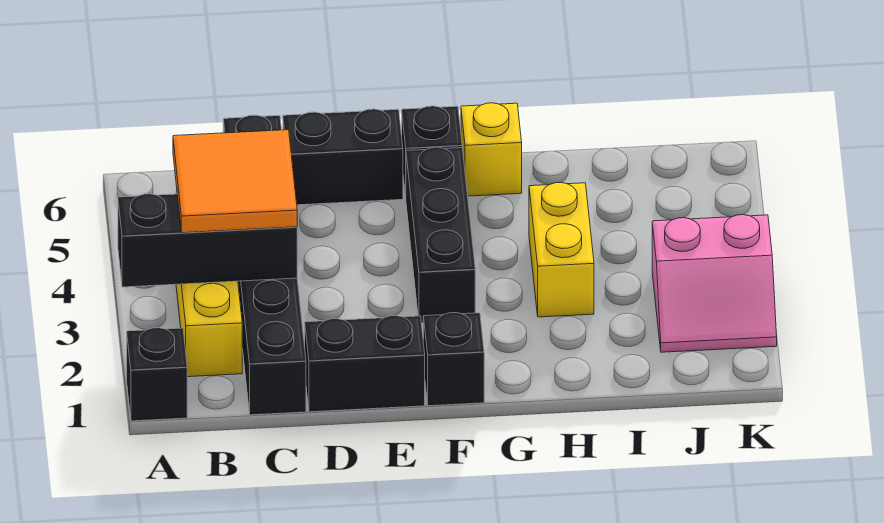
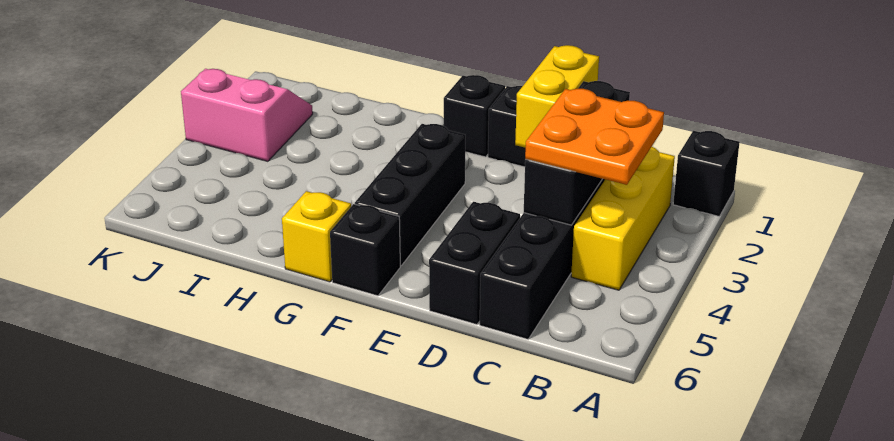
black 1x3 brick [118,194,297,287] -> black 1x3 brick turned to [524,81,630,225]
orange 2x2 tile [173,130,297,233] -> orange 2x2 plate [525,89,664,185]
black 1x2 brick [283,109,403,205] -> black 1x2 brick turned to [429,202,520,325]
yellow 1x2 brick [529,183,594,317] -> yellow 1x2 brick moved to [515,45,599,148]

